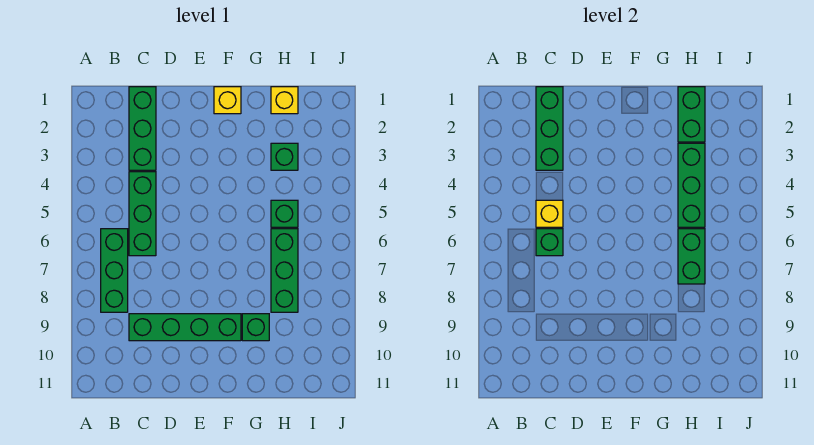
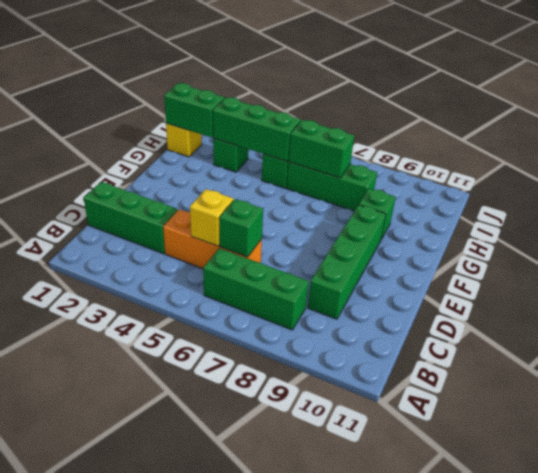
green 1x3 brick [536,87,563,170] -> none
green 1x3 brick [129,172,156,256] -> orange 1x3 brick [163,209,262,269]
yellow 1x1 brick [214,87,241,114] -> none

